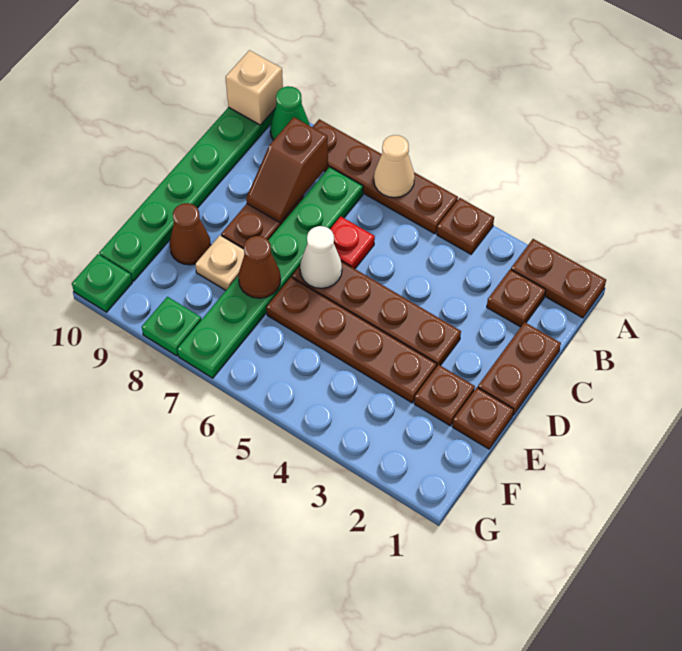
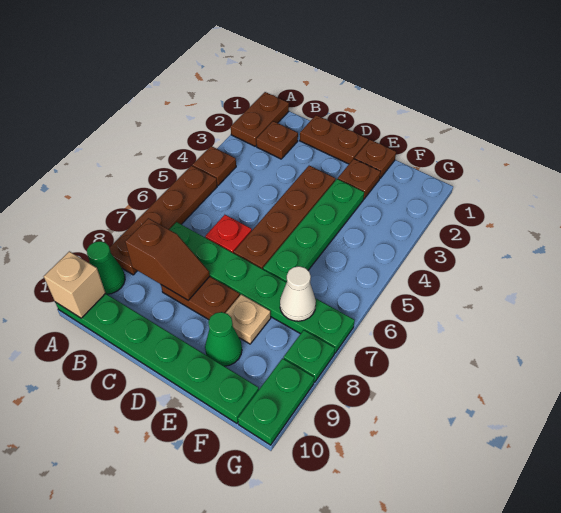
tan 1x1 cone [374,135,415,198] -> none
white 1x1 cone [300,226,342,288] -> white 1x1 cone moved to [280,266,316,321]
brown 1x4 plate [266,277,437,403] -> green 1x4 plate [263,179,364,282]
brown 1x1 cone [238,236,281,298] -> none
brown 1x1 cone [169,203,211,265] -> green 1x1 cone [205,312,242,366]
green 1x1 plate [72,254,132,312] -> green 1x2 plate [238,358,314,445]

